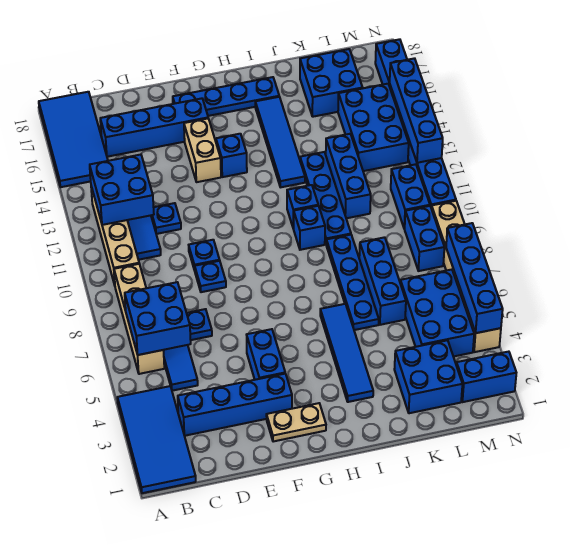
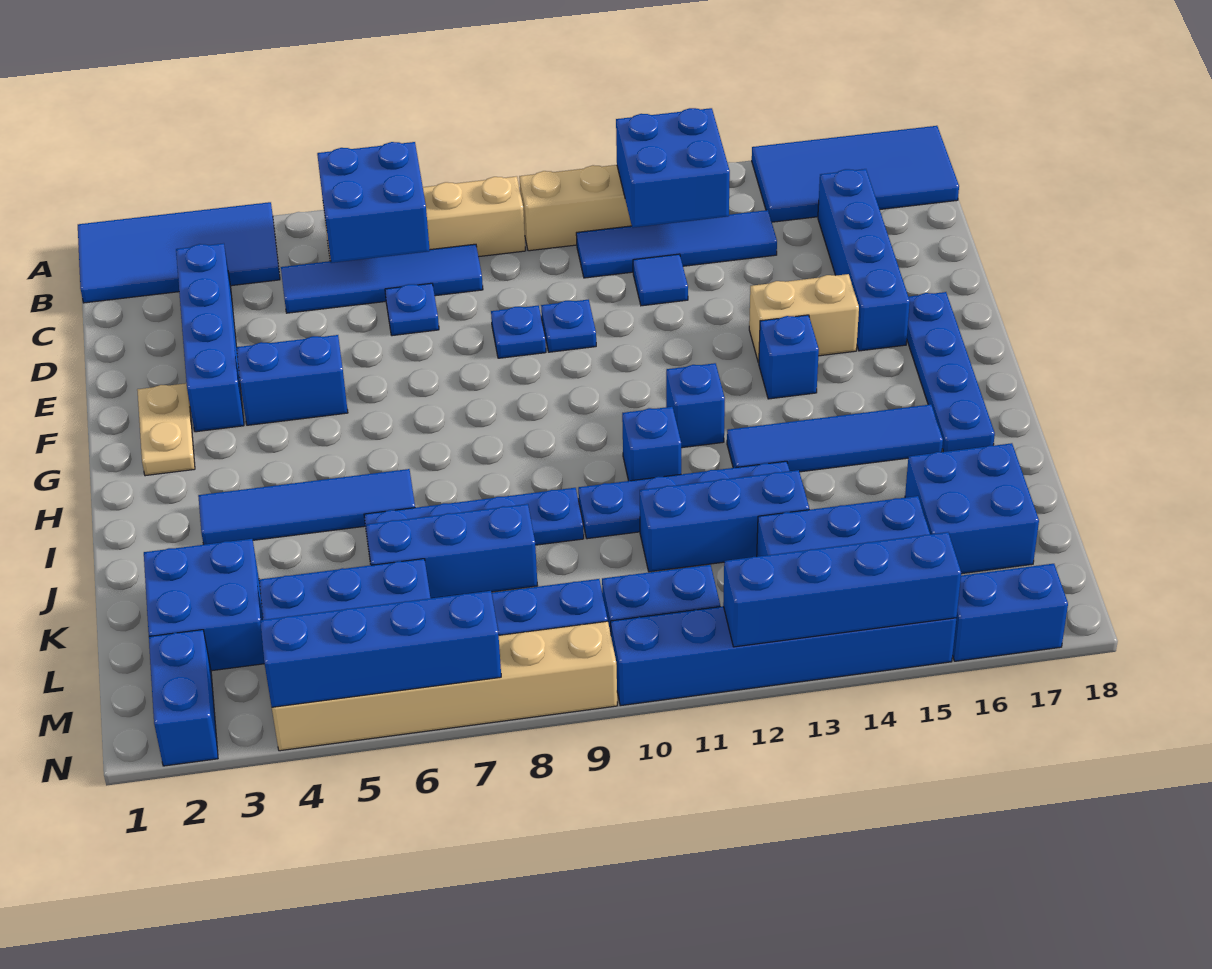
blue 1x1 plate [151,203,181,234] -> blue 1x1 tile [633,254,688,306]
blue 1x1 brick [294,206,325,250] -> blue 1x1 brick moved to [666,363,725,448]

